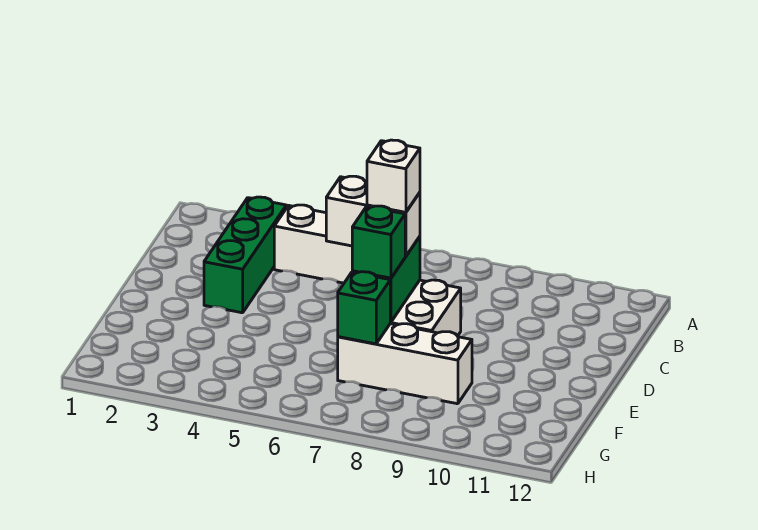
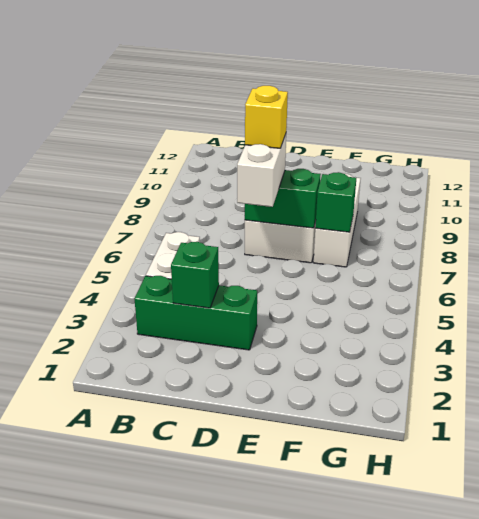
white 1x1 brick [367,140,420,212] -> yellow 1x1 brick [245,86,288,148]
green 1x1 brick [352,206,405,278] -> green 1x1 brick moved to [171,242,219,308]

